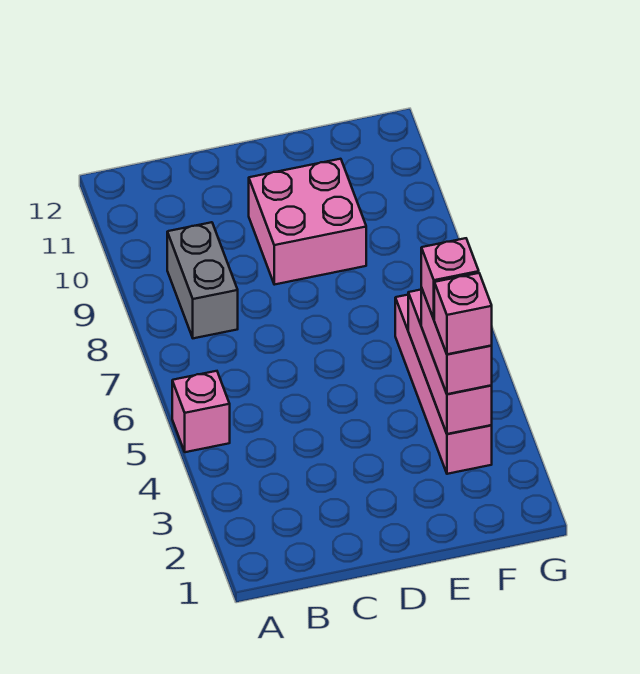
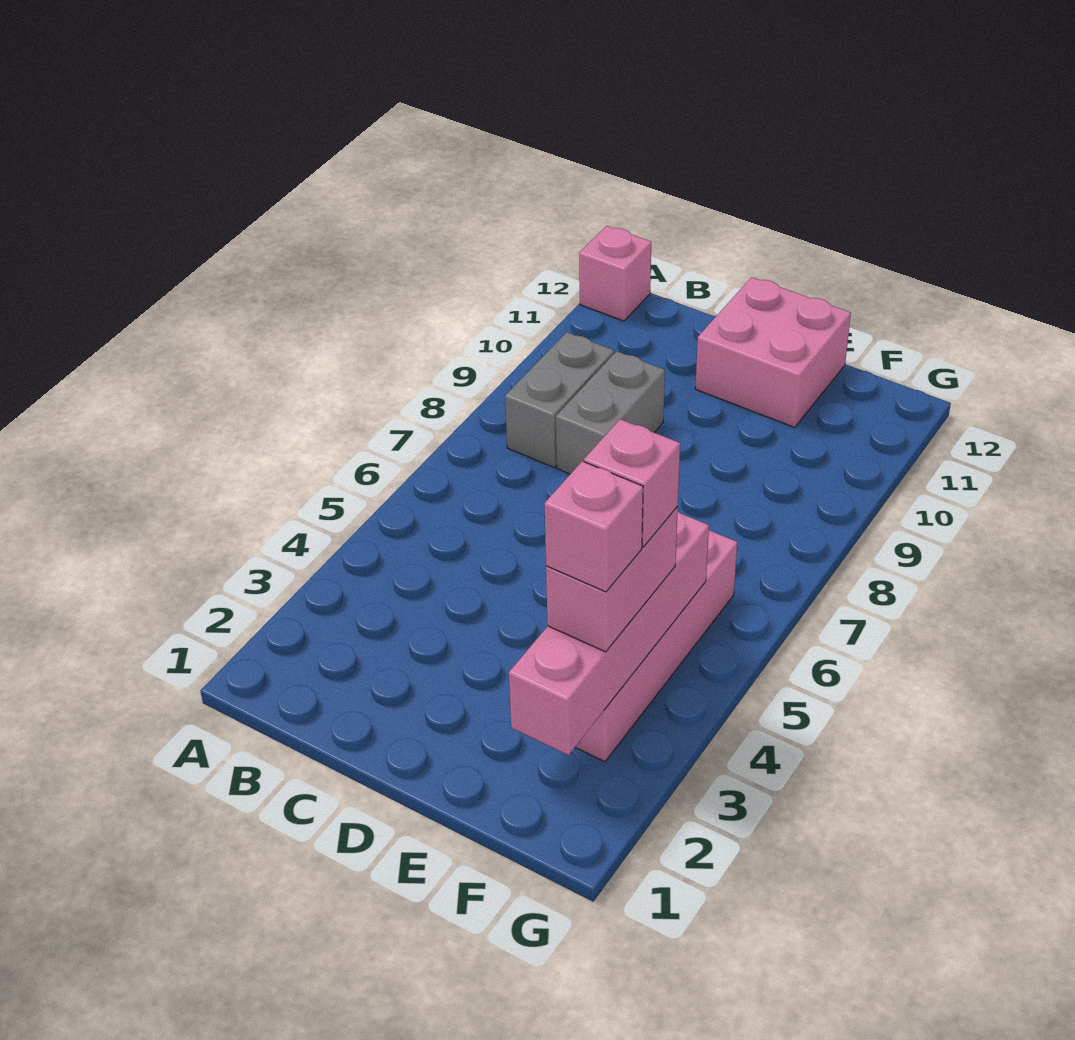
pink 1x1 brick [172,371,230,452] -> pink 1x1 brick moved to [579,226,651,321]
none -> grey 1x2 brick [556,351,665,474]
pink 2x2 brick [249,159,366,285] -> pink 2x2 brick moved to [695,277,851,427]
pink 1x3 brick [408,290,492,434] -> pink 1x4 brick [509,512,709,755]

